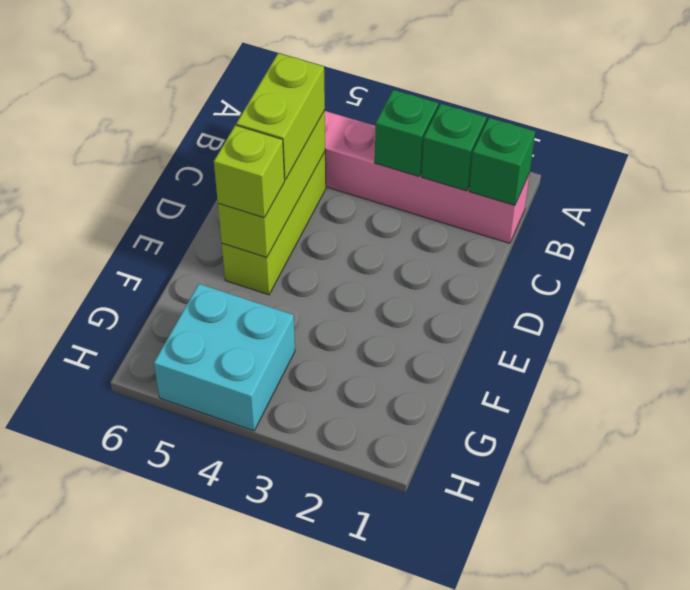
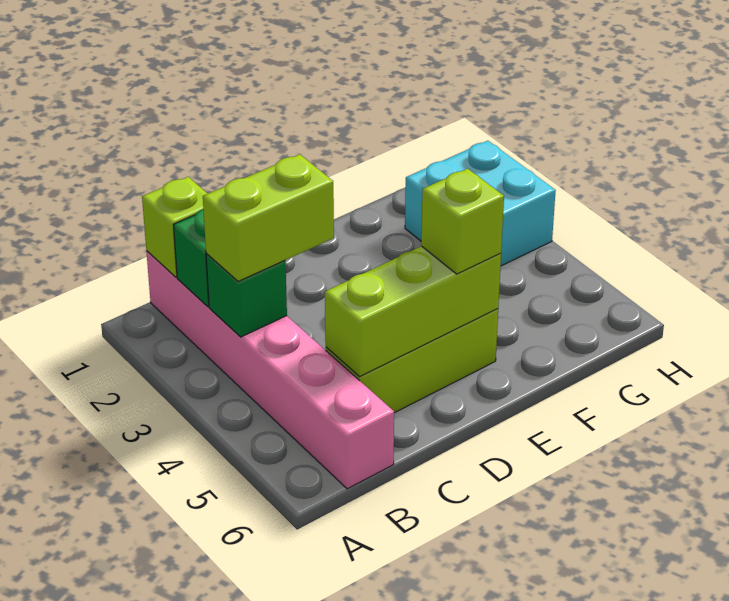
green 1x1 brick [469,118,535,205] -> lime 1x1 brick [142,177,208,277]
lime 1x2 brick [236,53,325,180] -> lime 1x2 brick moved to [203,154,334,281]
cyan 2x2 brick [154,284,295,431] -> cyan 2x2 brick moved to [405,141,556,266]

